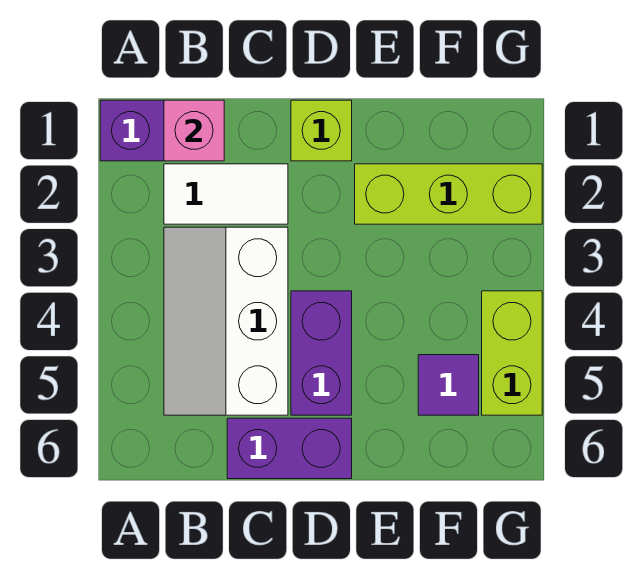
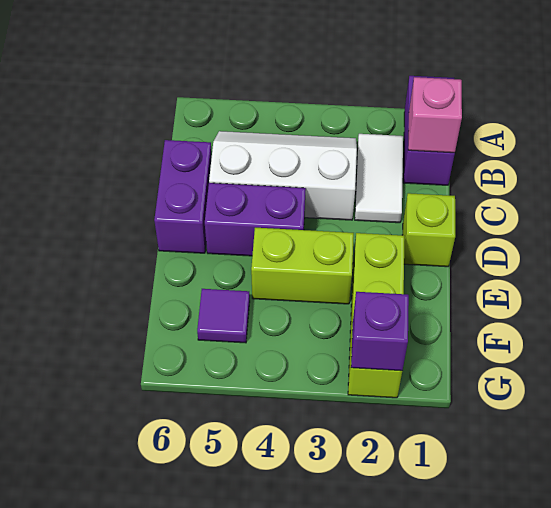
none -> purple 1x1 brick [351,292,409,371]
lime 1x2 brick [482,291,542,415] -> lime 1x2 brick moved to [251,228,354,304]

